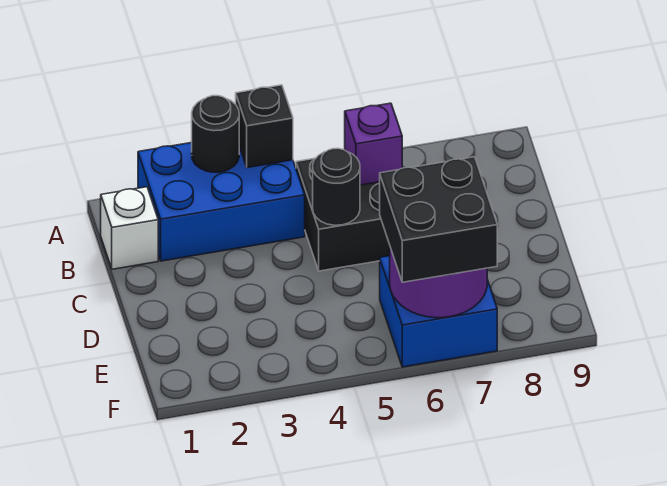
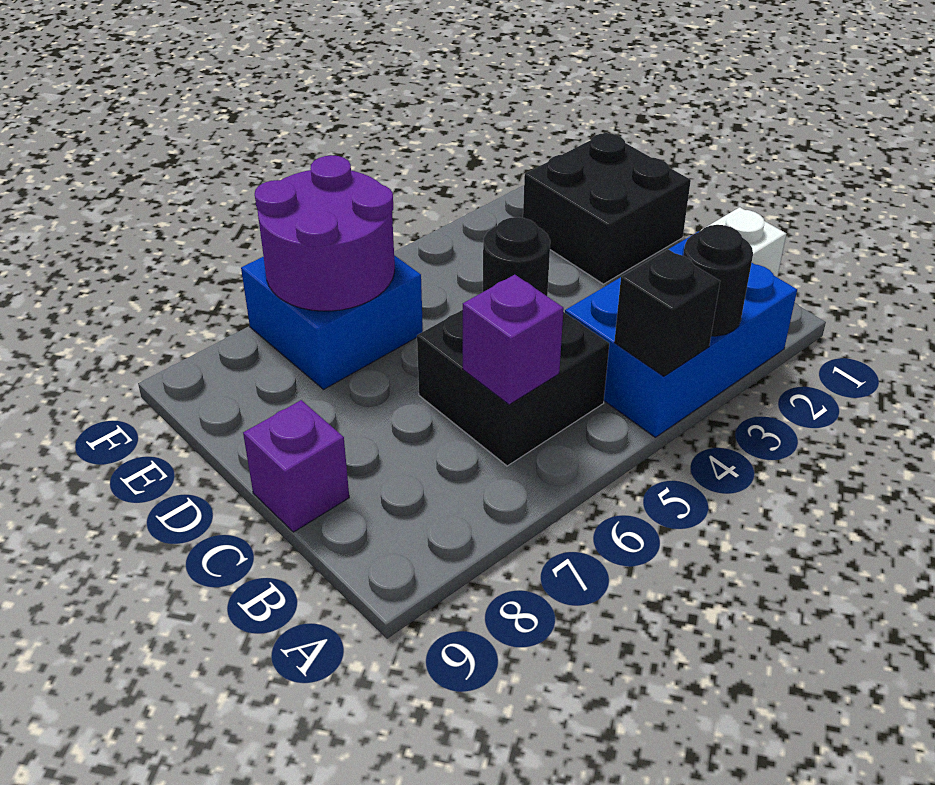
none -> purple 1x1 brick [243,400,349,532]
black 2x2 brick [380,157,497,282] -> black 2x2 brick moved to [523,132,691,284]

